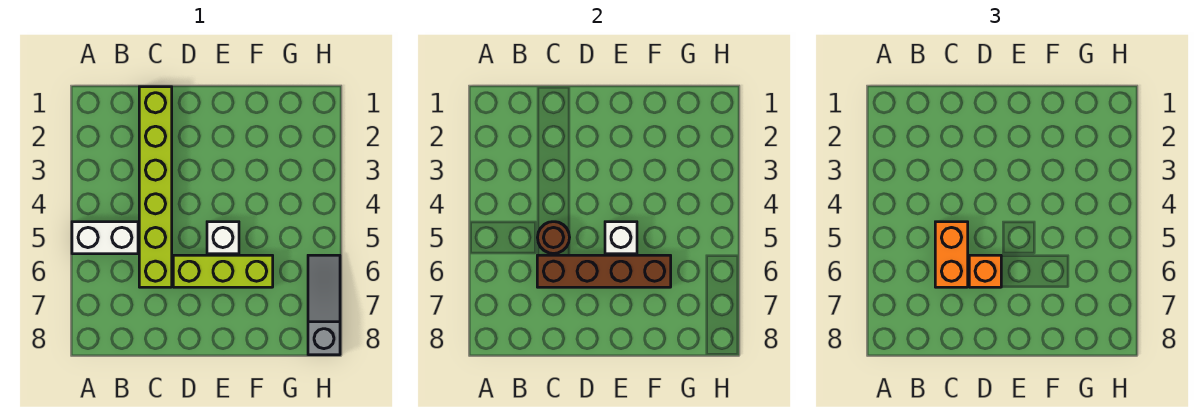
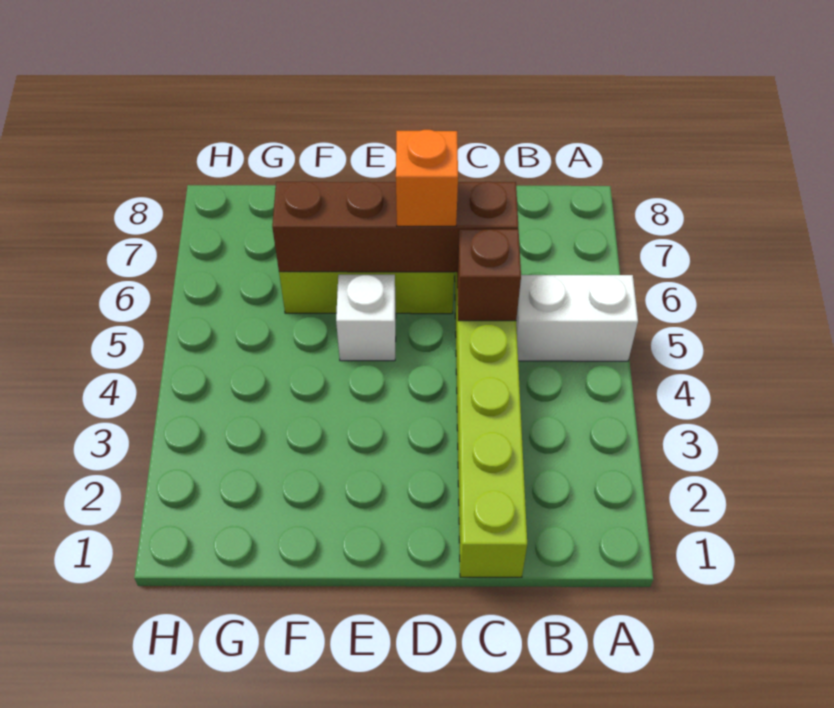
brown 1x1 round brick [538,222,570,254] -> brown 1x1 brick [457,229,521,321]
orange 1x2 brick [935,222,968,287] -> none
white 1x1 brick [605,222,637,254] -> none
grey 1x3 slope [308,255,340,355] -> none

